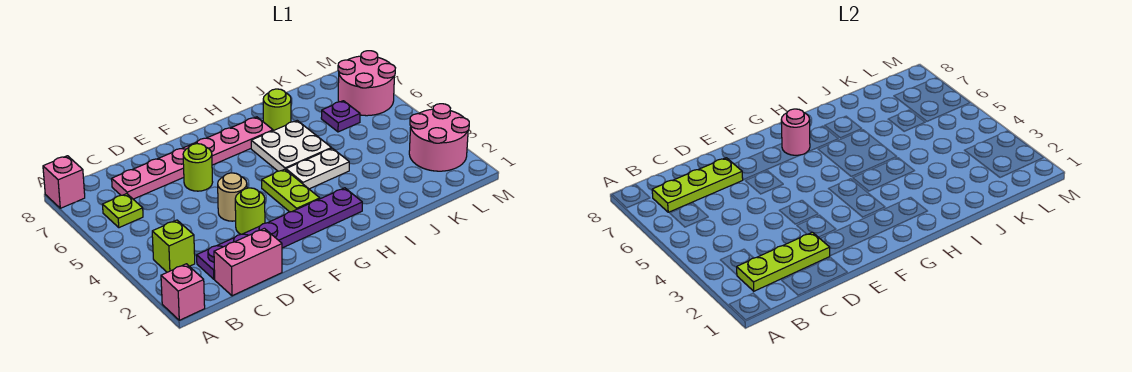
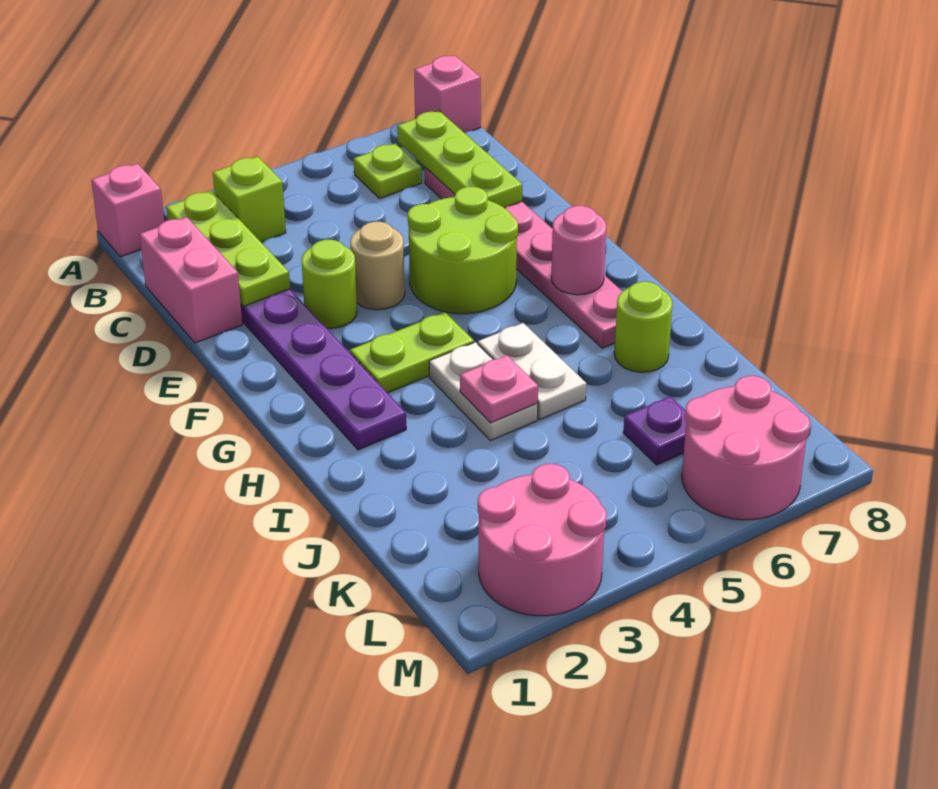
lime 1x1 round brick [183,144,213,191] -> lime 2x2 round brick [408,187,518,314]
white 2x2 plate [251,121,332,171] -> white 1x2 plate [478,323,586,420]
none -> pink 1x1 plate [460,355,538,423]

